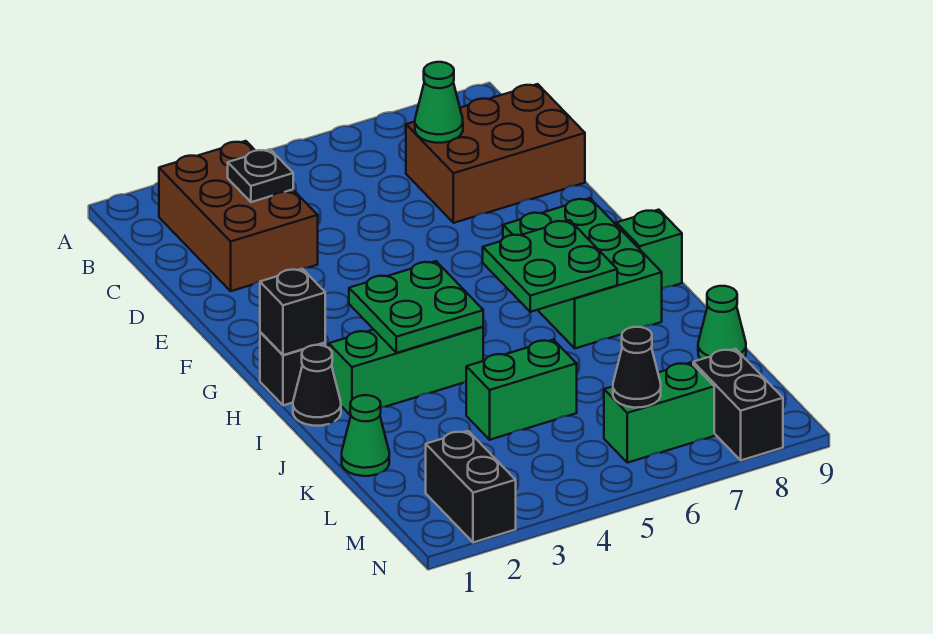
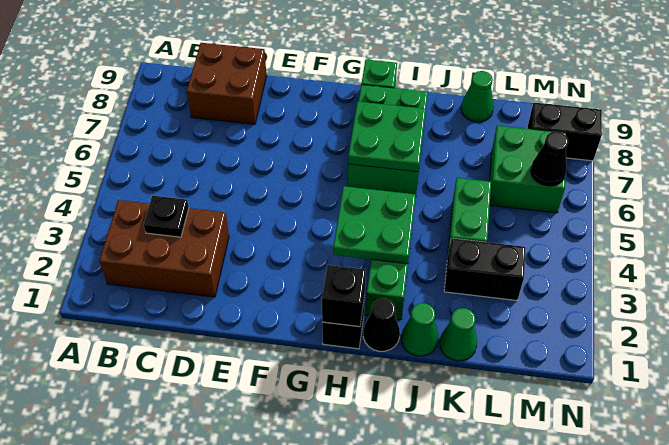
brown 2x3 brick [406,84,585,223] -> brown 2x2 brick [187,43,267,124]
green 1x1 cone [415,62,463,143] -> green 1x1 cone moved to [401,303,438,356]
green 2x3 brick [503,198,662,348] -> green 2x3 brick turned to [348,85,428,194]
black 1x2 brick [426,431,516,543] -> black 1x2 brick moved to [444,238,525,300]
green 1x2 brick [604,363,714,463] -> green 2x2 brick [490,125,566,213]

